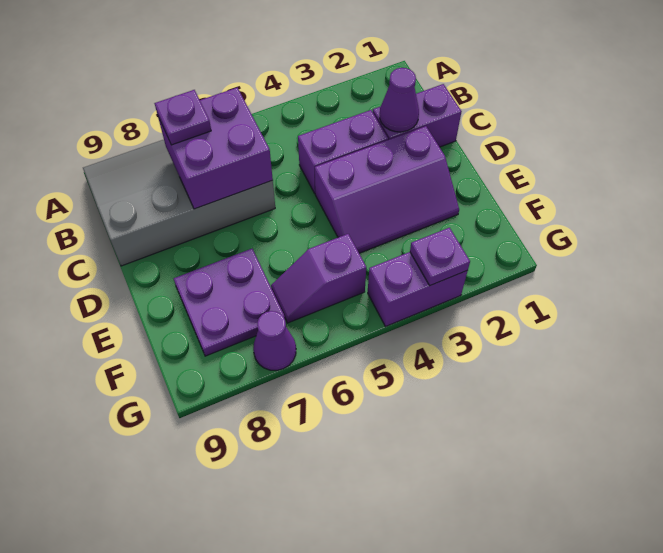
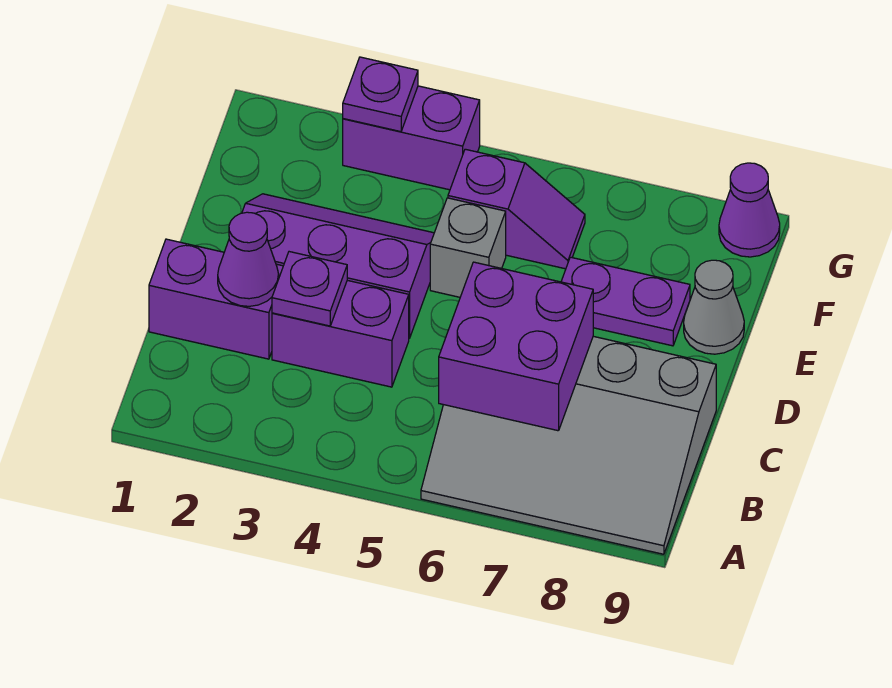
purple 1x1 plate [154,90,211,145] -> purple 1x1 plate moved to [272,252,347,326]
none -> grey 1x1 brick [430,198,506,297]
purple 2x2 plate [174,249,285,356] -> purple 1x2 plate [561,257,690,346]
none -> grey 1x1 cone [684,260,744,354]
purple 1x1 cone [253,311,296,371] -> purple 1x1 cone moved to [719,163,780,257]

